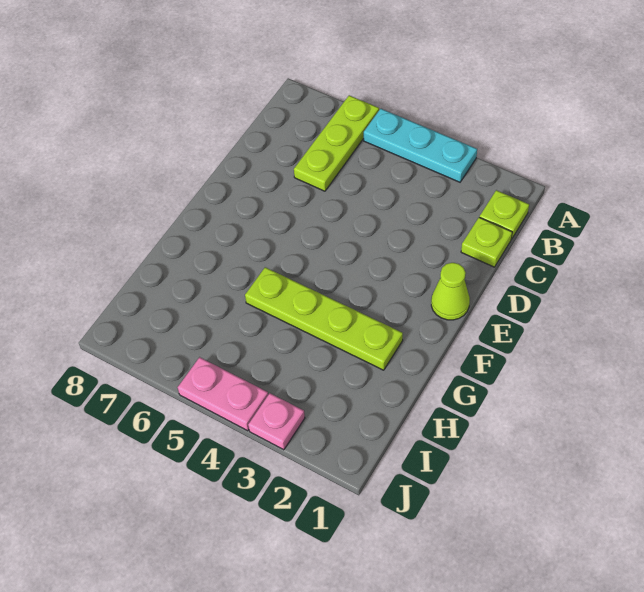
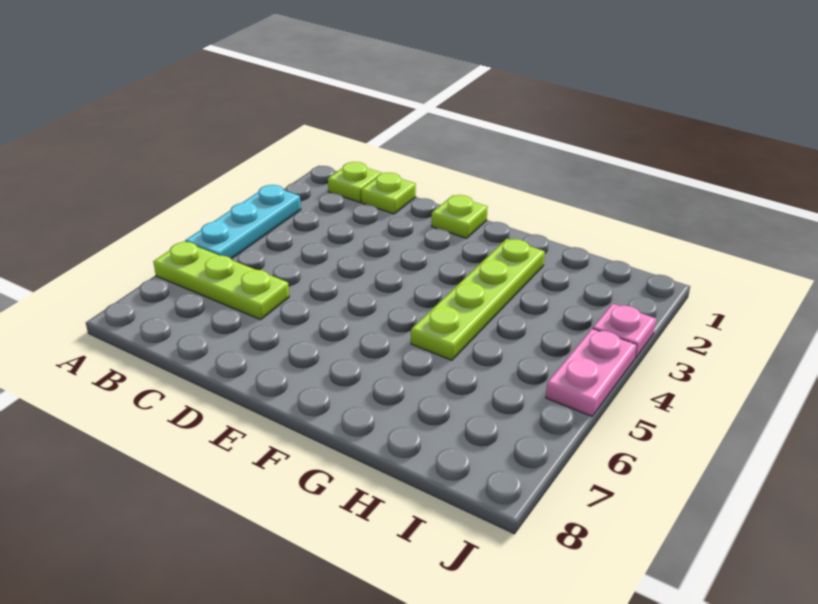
lime 1x1 cone [431,263,470,320] -> lime 1x1 plate [432,195,488,238]

